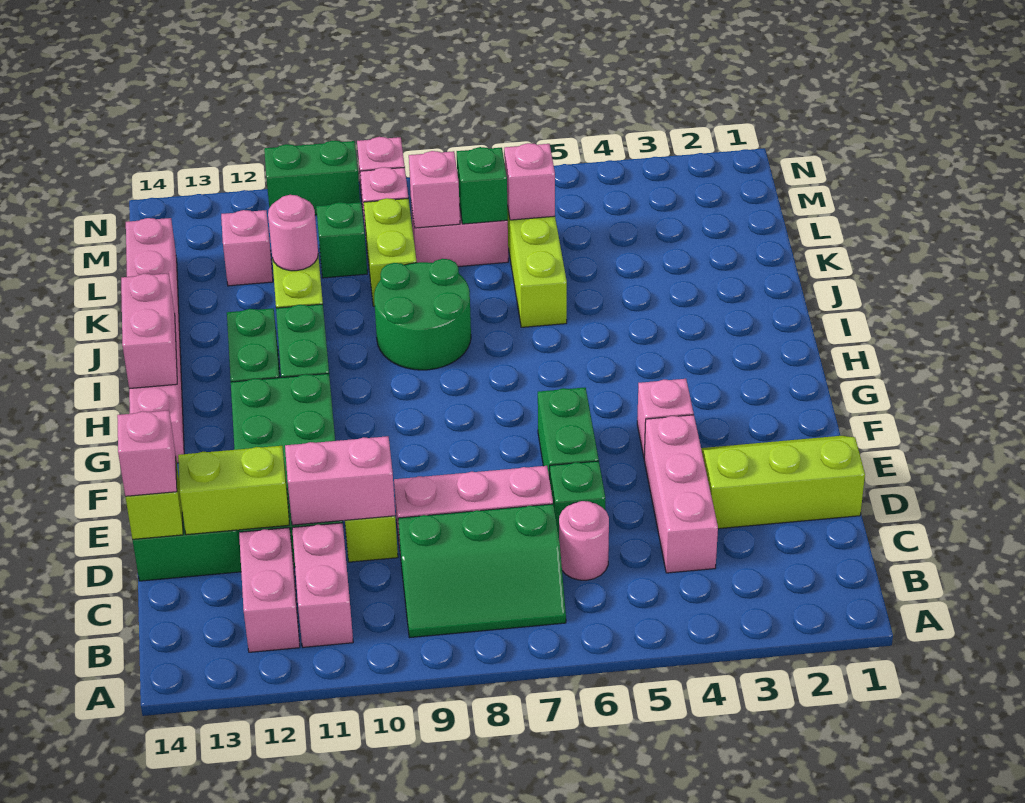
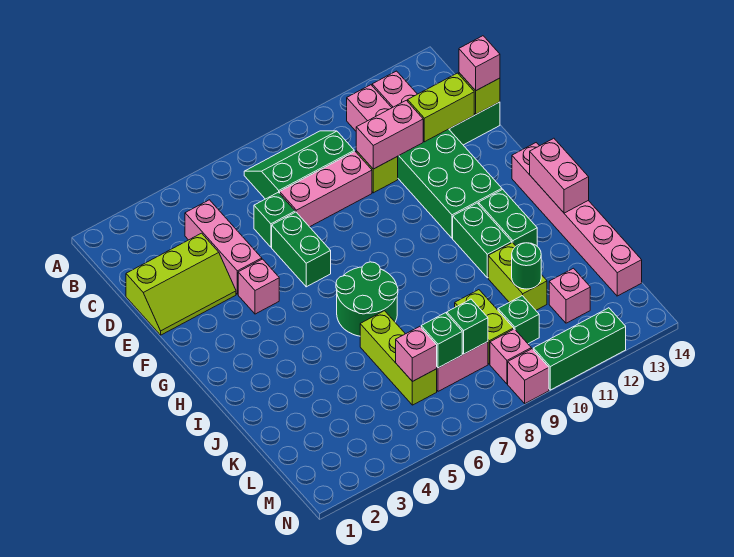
pink 1x1 round brick [559,501,609,580] -> none
green 2x2 round brick [374,259,471,370] -> green 2x2 round brick moved to [336,262,398,336]
pink 1x1 round brick [268,195,318,271] -> green 1x1 round brick [512,243,541,289]
pink 1x1 brick [409,151,460,228] -> green 1x1 brick [447,299,488,354]
green 1x2 brick [264,141,360,215] -> green 1x3 brick [533,308,626,390]

